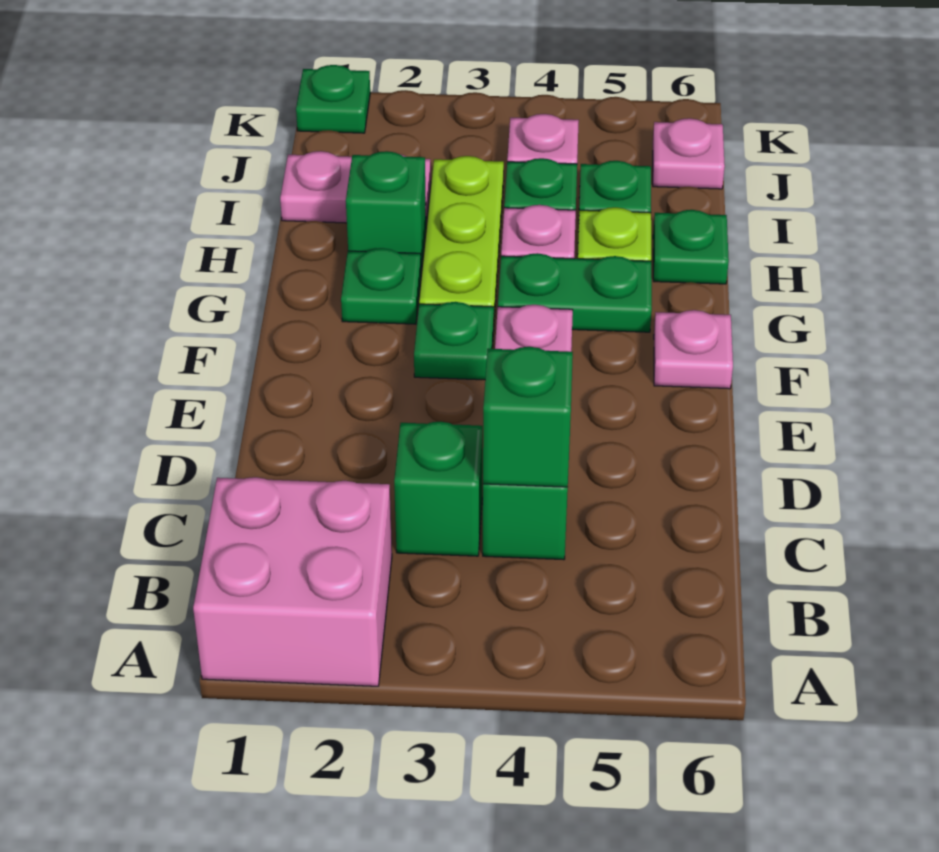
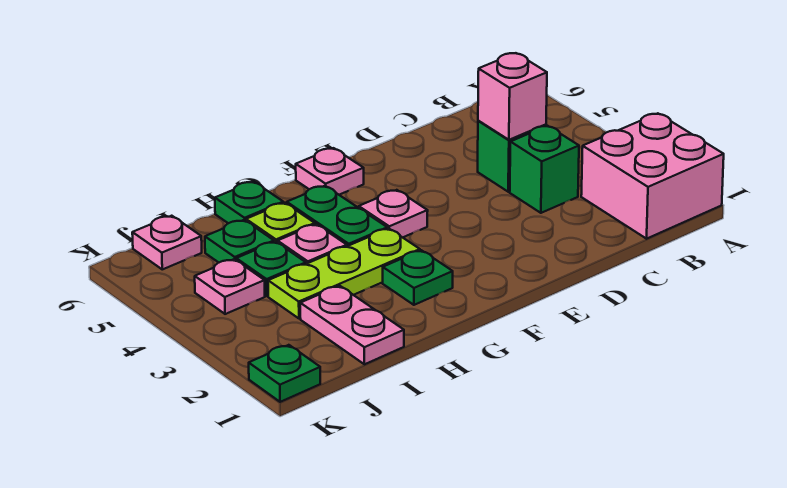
green 1x1 brick [483,347,573,487] -> pink 1x1 brick [478,53,547,140]
green 1x1 plate [414,302,494,380] -> none
green 1x1 brick [346,151,426,271] -> none

